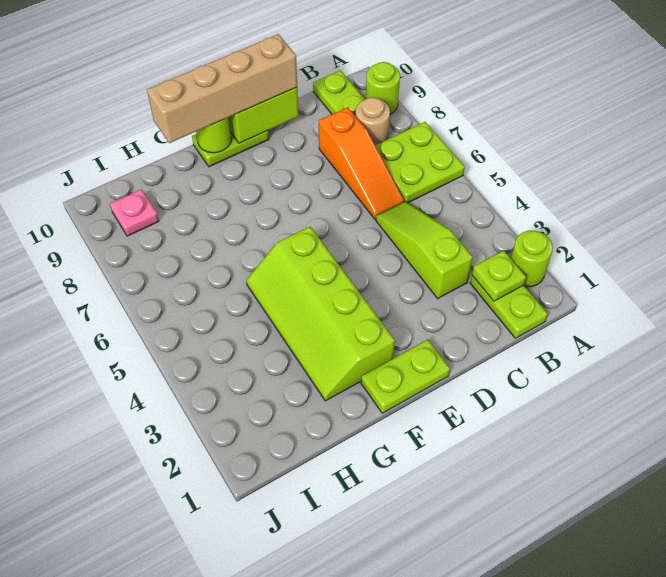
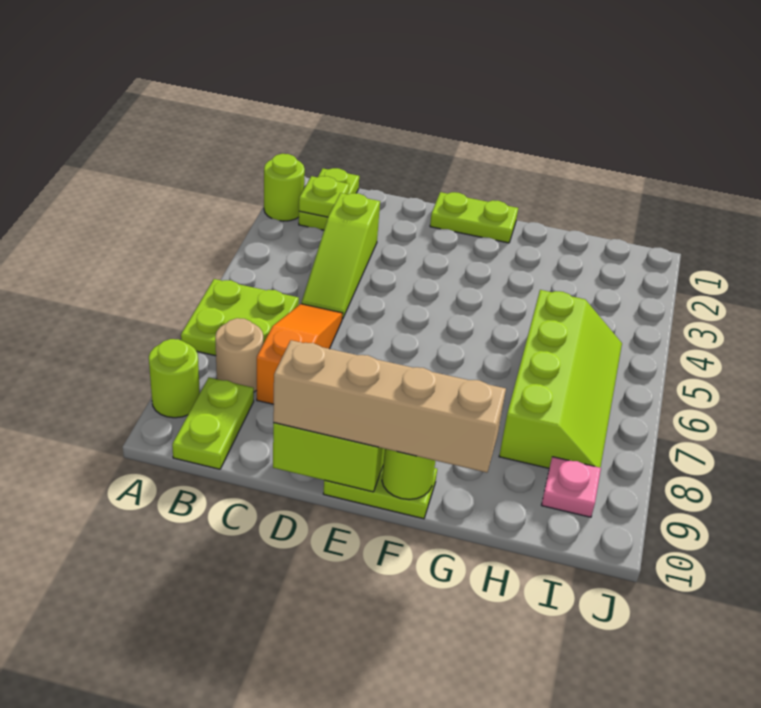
lime 2x4 slope [246,227,395,401] -> lime 2x4 slope moved to [499,290,622,468]

